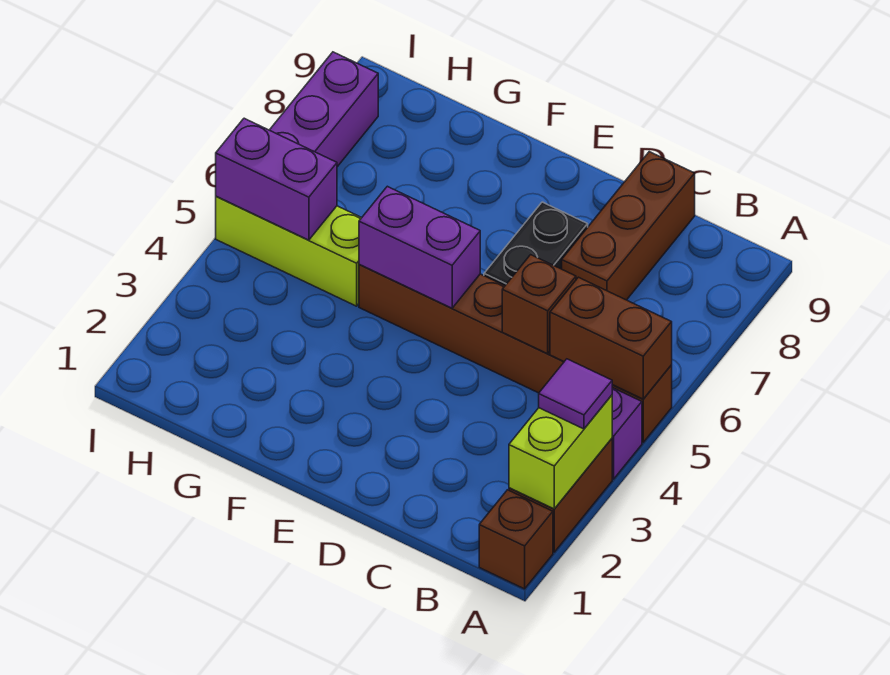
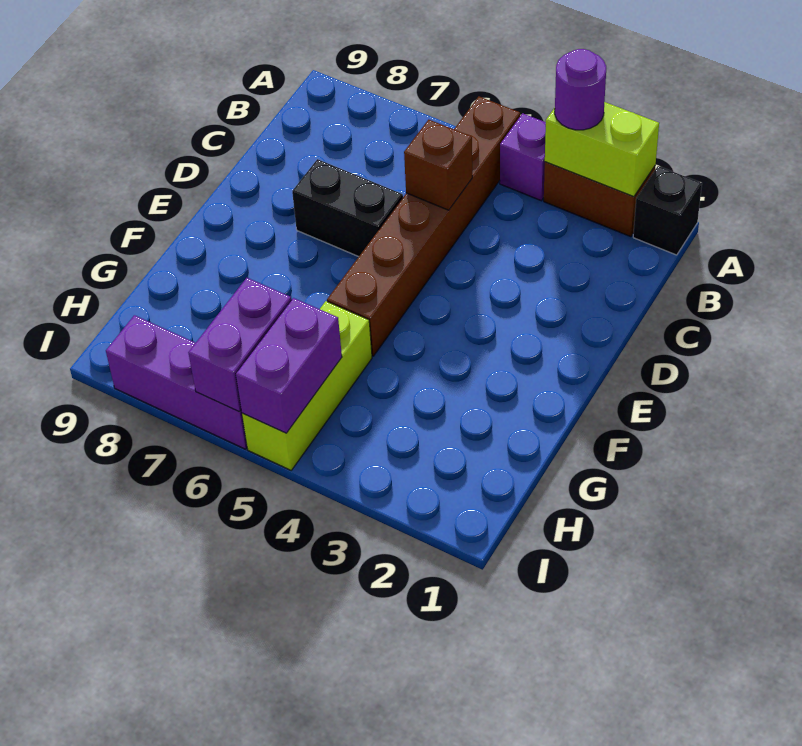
brown 1x1 brick [479,490,553,589] -> black 1x1 brick [633,166,702,255]
purple 1x1 tile [539,359,612,429] -> purple 1x1 round brick [555,49,606,130]
brown 1x2 brick [550,277,672,399] -> none
brown 1x3 brick [562,152,695,300] -> none
purple 1x2 brick [359,186,480,308] -> purple 1x2 brick moved to [188,278,291,411]

